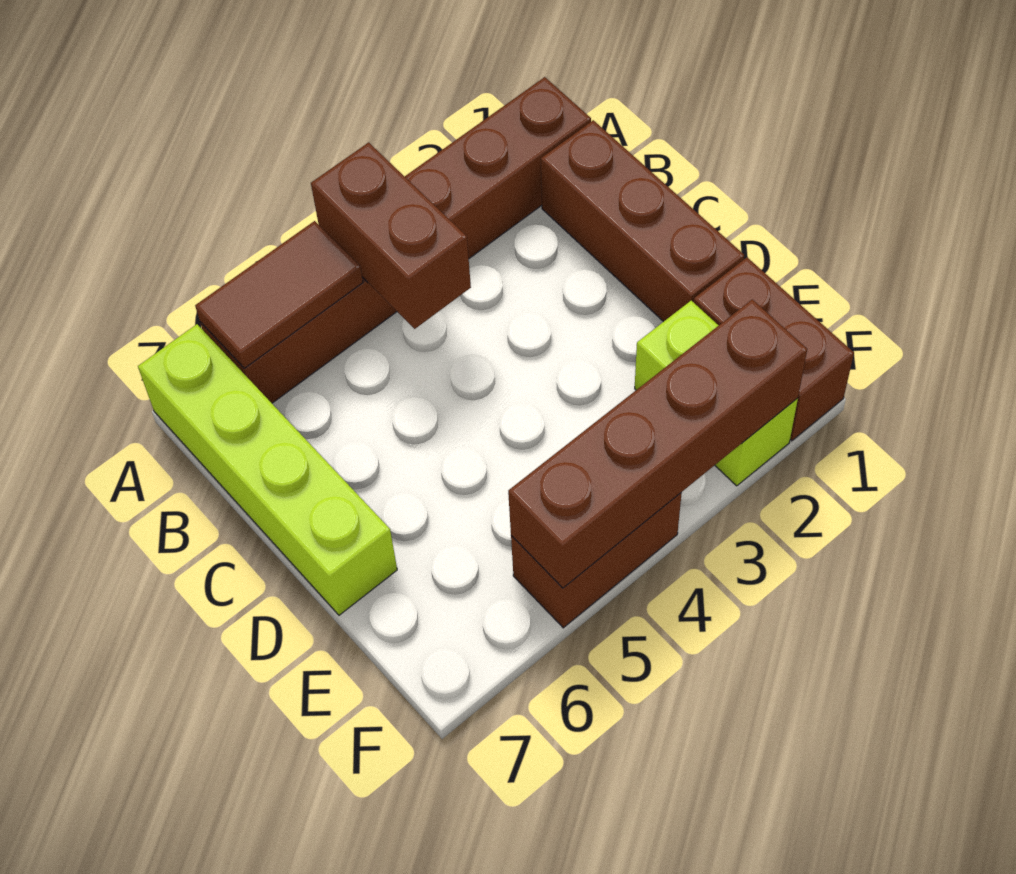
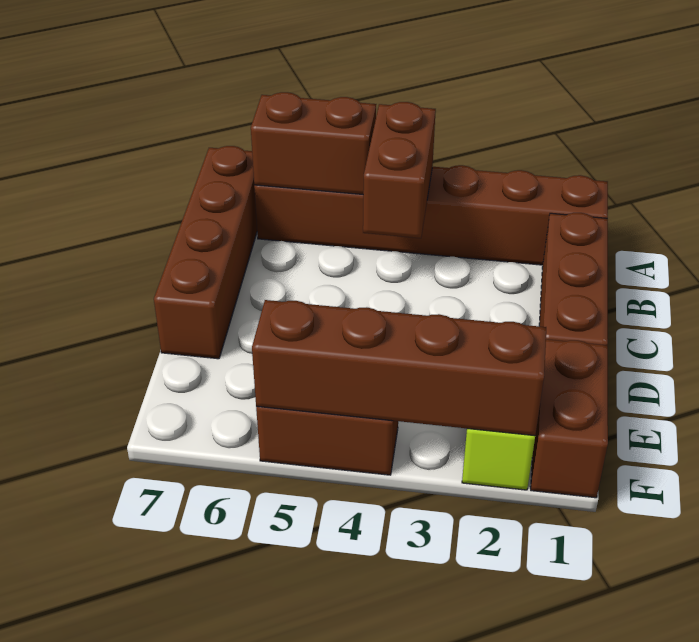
brown 1x2 tile [195,221,363,368] -> brown 1x2 brick [251,92,376,194]
lime 1x4 brick [138,324,397,615] -> brown 1x4 brick [154,146,257,359]

